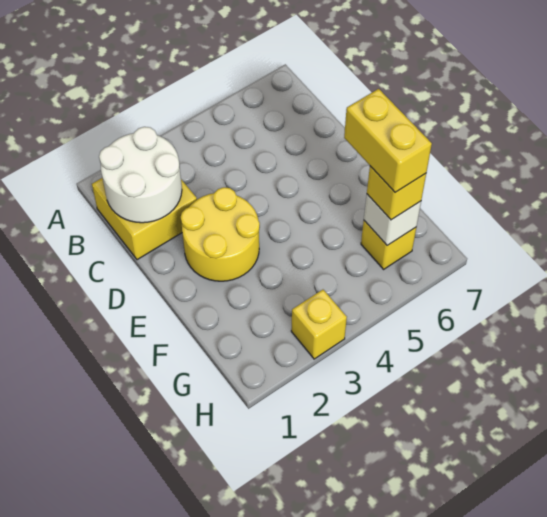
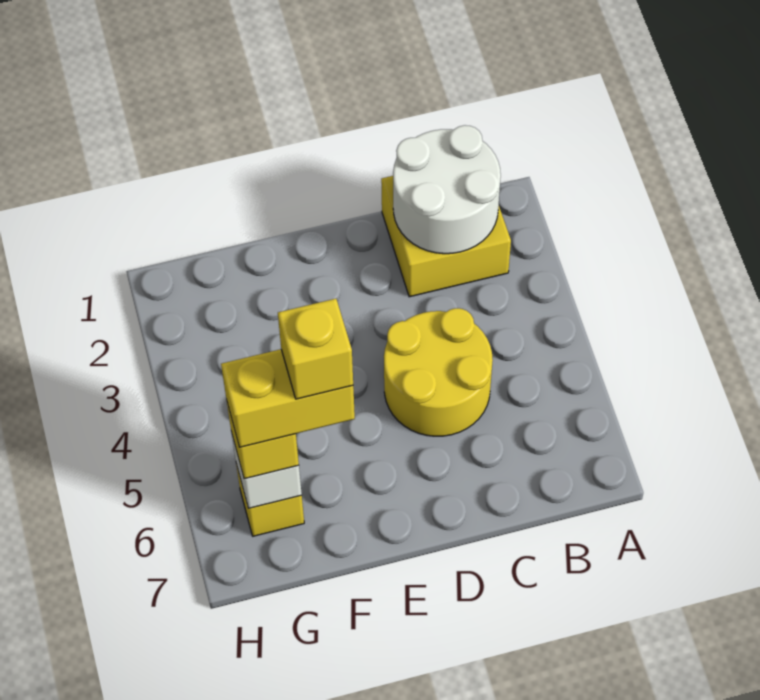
yellow 2x2 round brick [181,187,260,281] -> yellow 2x2 round brick moved to [384,308,493,436]
yellow 1x1 brick [291,290,347,359] -> yellow 1x1 brick moved to [278,299,353,399]

